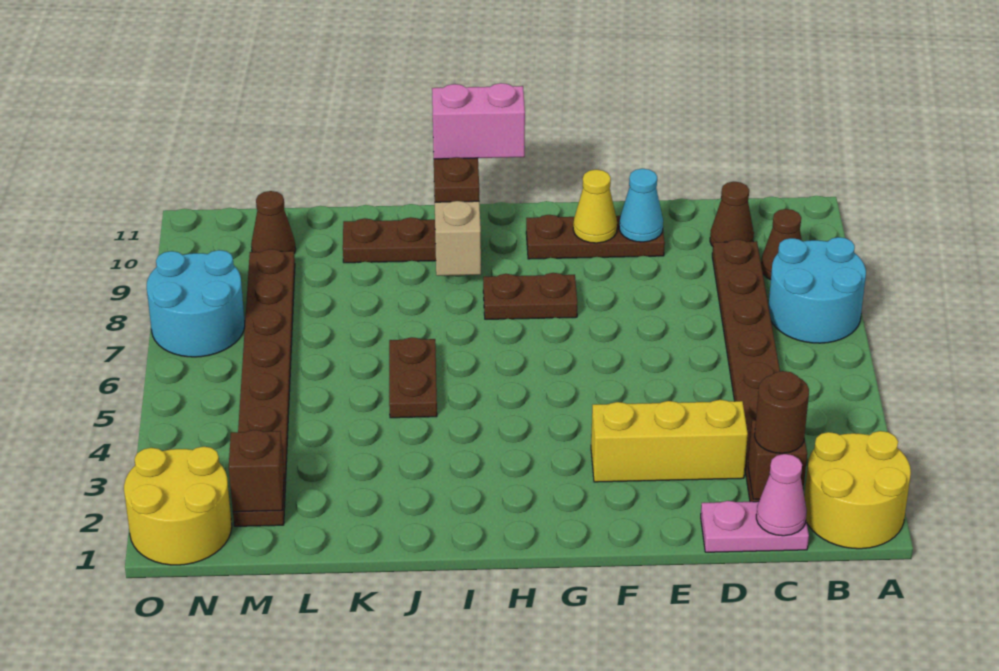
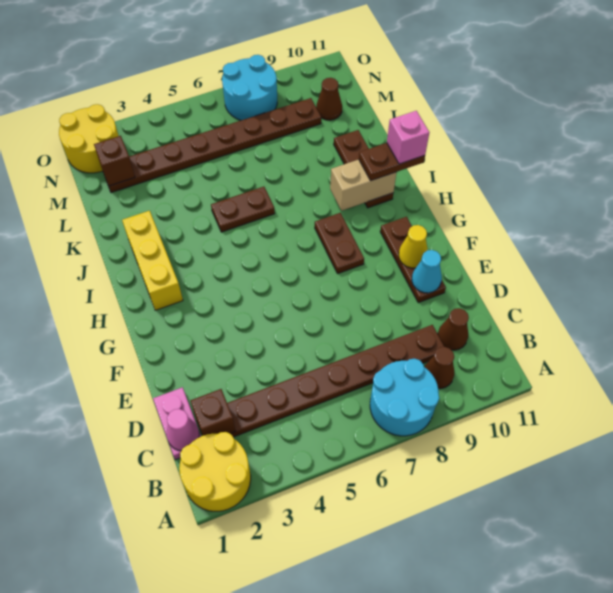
brown 1x1 round brick [755,371,809,453] -> none
yellow 1x3 brick [591,400,748,482] -> yellow 1x3 brick moved to [122,211,183,310]
pink 1x2 brick [432,83,525,159] -> pink 1x1 brick [387,111,429,164]

